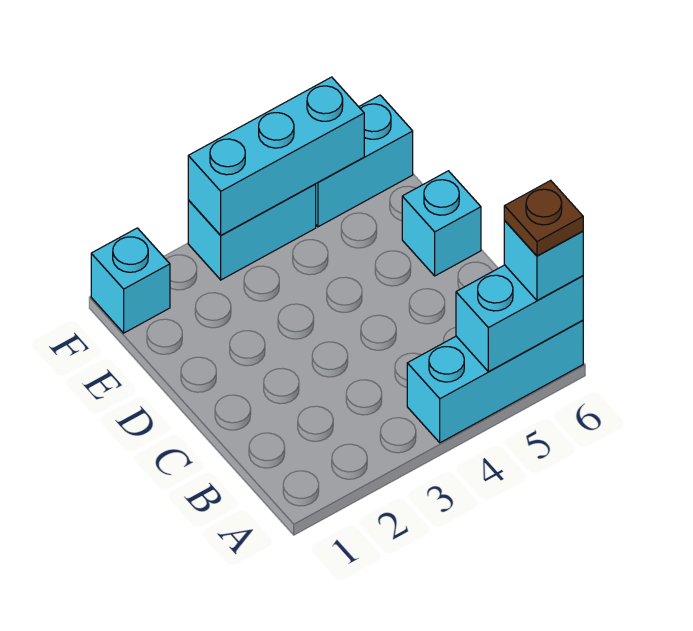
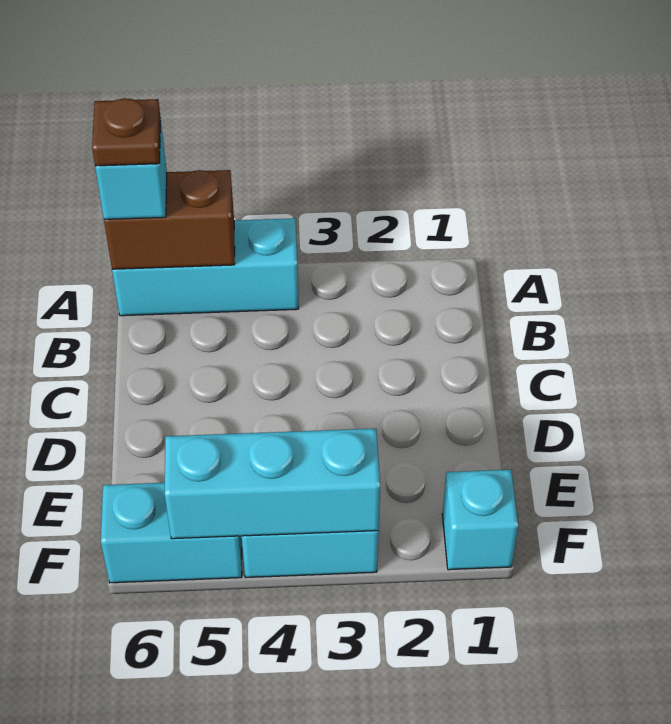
cyan 1x2 brick [456,265,583,372] -> brown 1x2 brick [104,170,235,269]
cyan 1x1 brick [402,171,481,276] -> none

